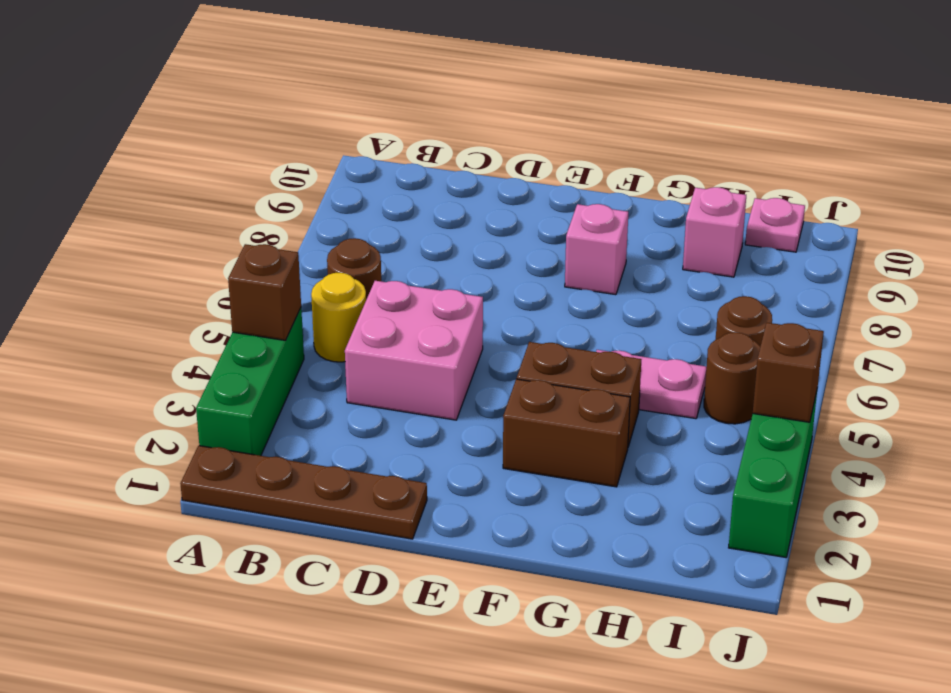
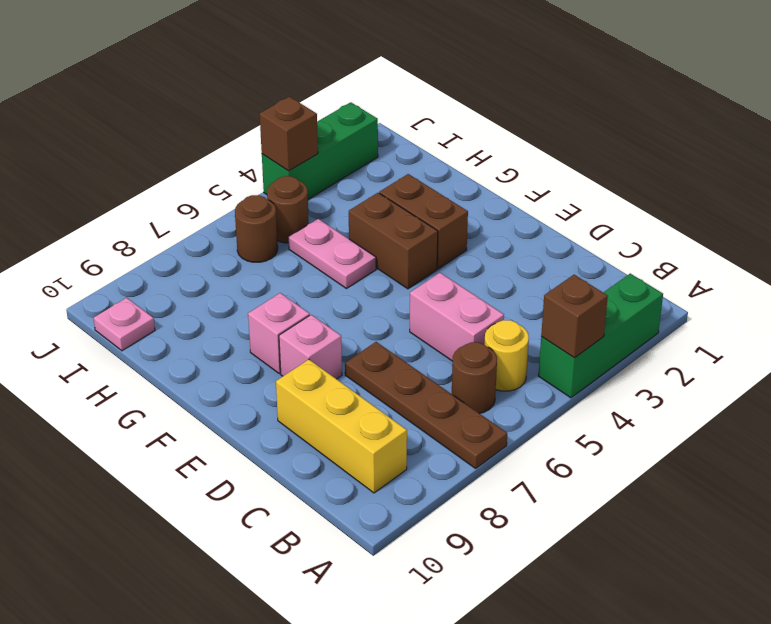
brown 1x4 plate [180,446,427,539] -> brown 1x4 plate moved to [345,342,507,468]
none -> yellow 1x3 brick [276,359,407,493]
pink 2x2 brick [345,281,483,420] -> pink 1x2 brick [410,273,504,361]
pink 1x1 brick [683,187,746,277] -> pink 1x1 brick moved to [279,315,342,379]

